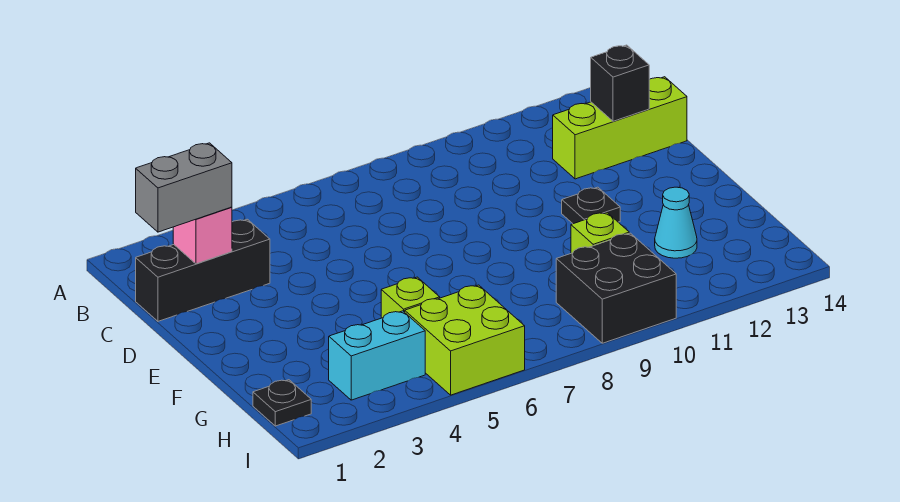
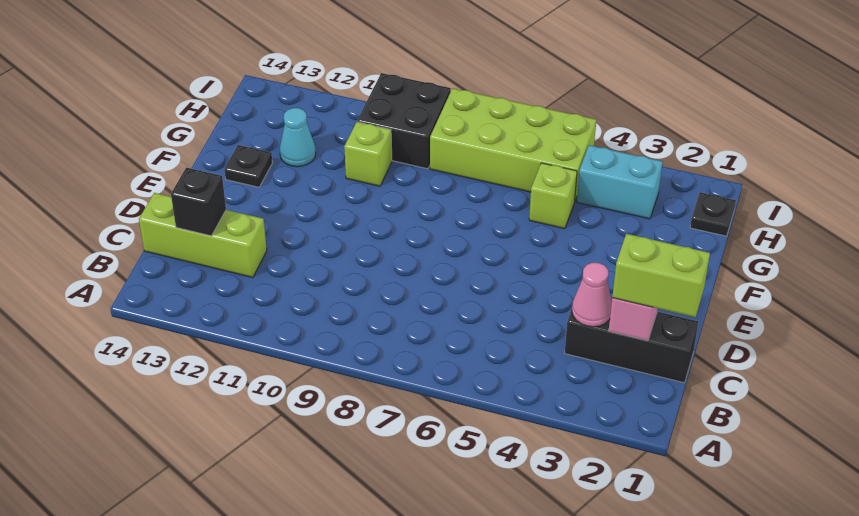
grey 1x2 brick [136,143,232,232] -> lime 1x2 brick [612,234,710,317]
none -> pink 1x1 cone [572,263,612,327]
black 1x1 plate [562,187,620,224] -> black 1x1 plate moved to [224,145,272,187]
lime 2x2 brick [405,285,525,395] -> lime 2x4 brick [430,88,596,200]

